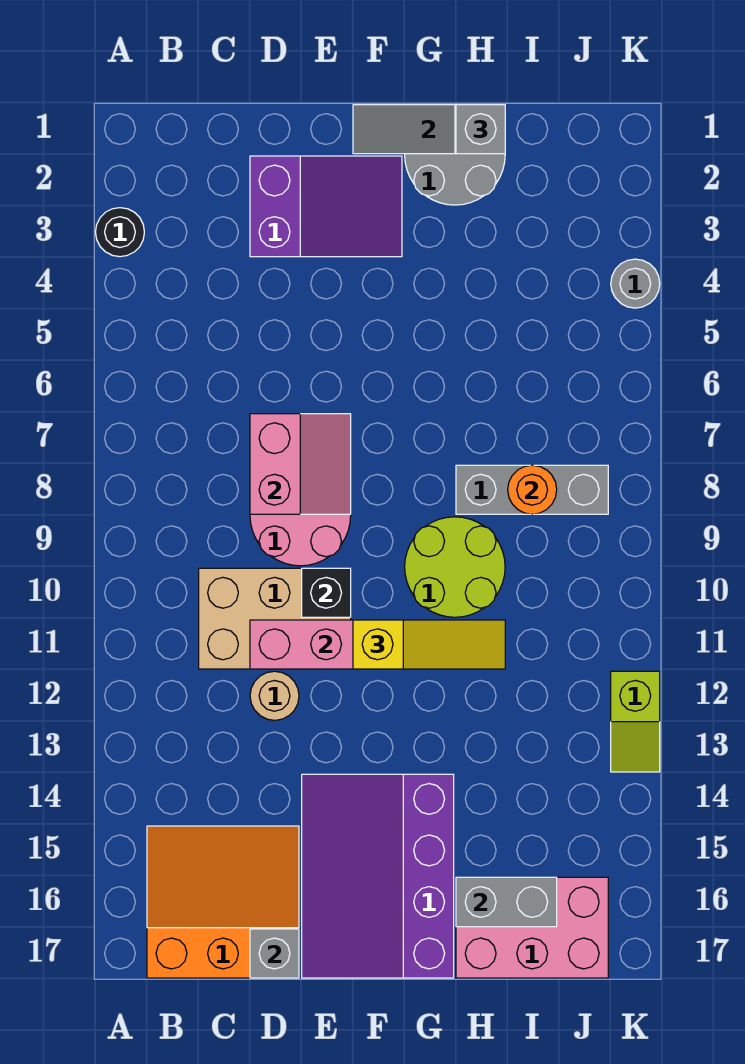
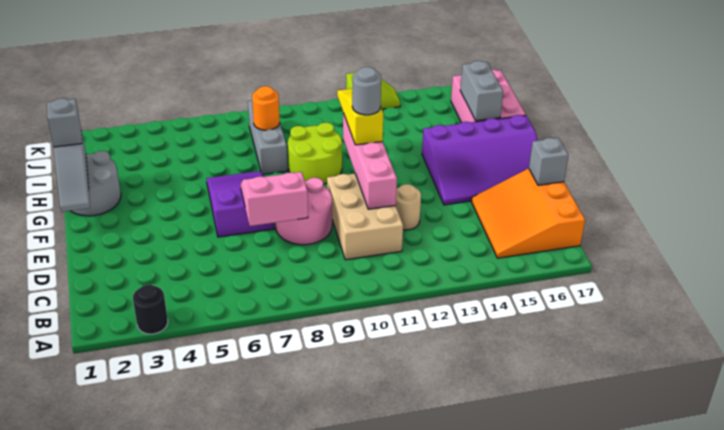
purple 2x3 slope [250,156,402,257] -> purple 2x3 slope moved to [206,171,274,237]
black 1x1 brick [302,568,351,617] -> none
grey 1x1 round brick [611,259,660,308] -> grey 1x1 round brick moved to [352,67,381,115]

